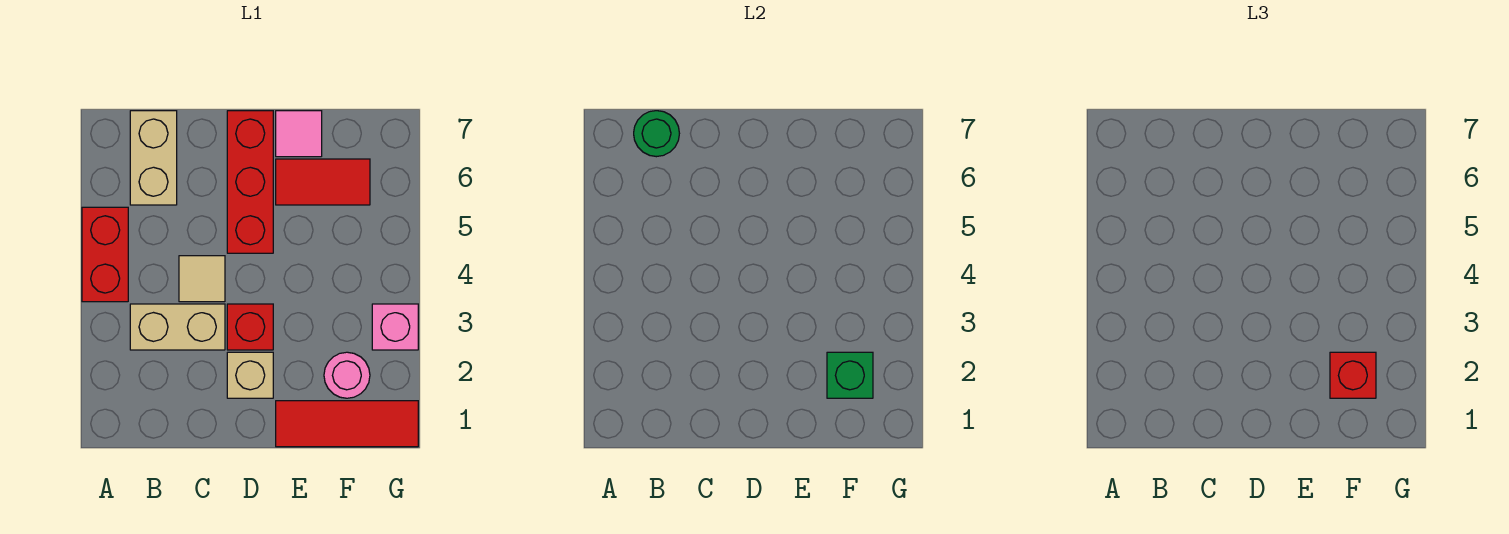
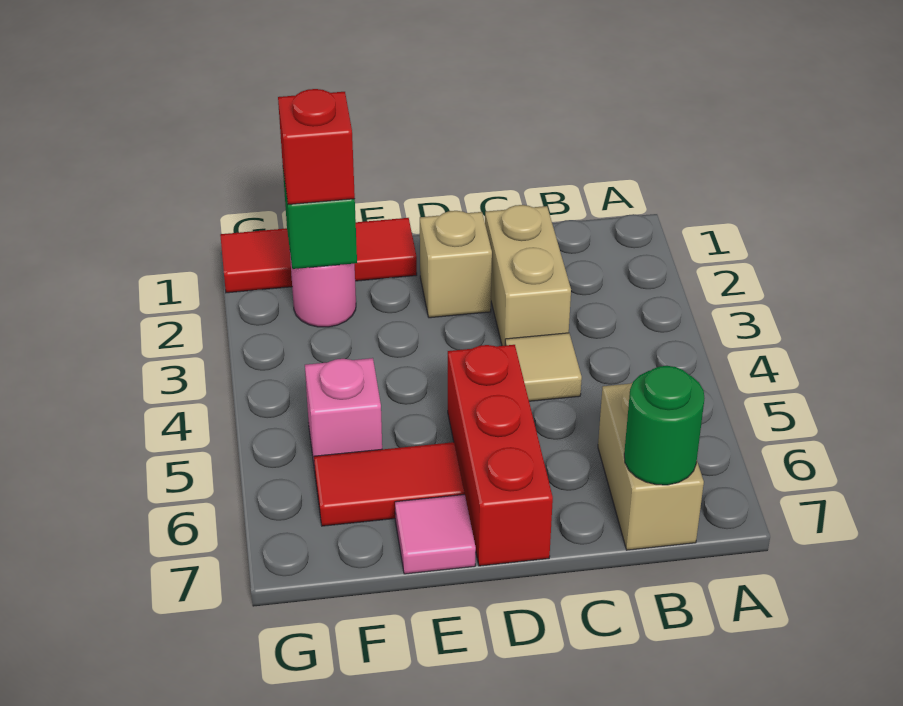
red 1x2 brick [82,207,128,302] -> none
tan 1x2 brick [130,304,225,350] -> tan 1x2 brick turned to [485,205,571,346]
red 1x1 brick [227,304,273,350] -> none
pink 1x1 brick [372,304,418,350] -> pink 1x1 brick moved to [305,358,382,471]

